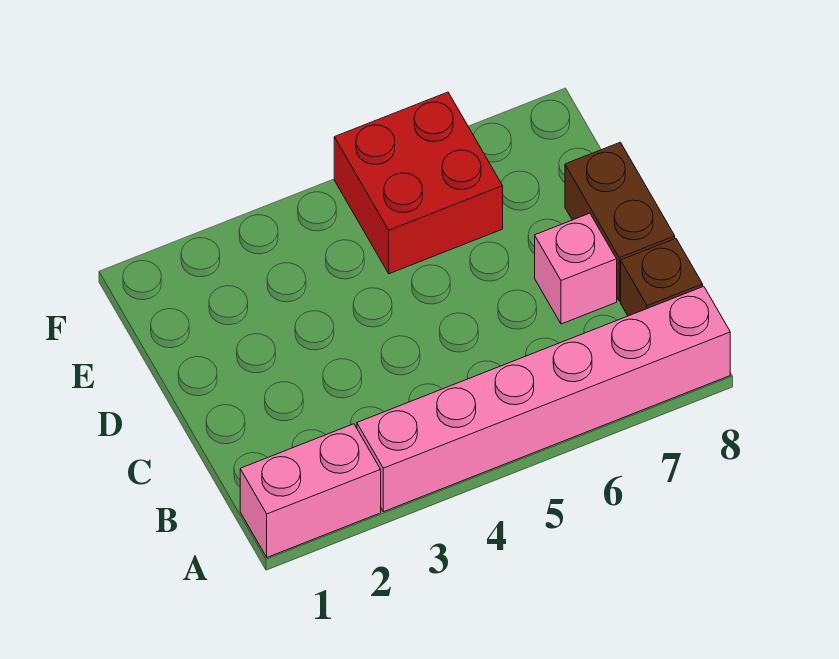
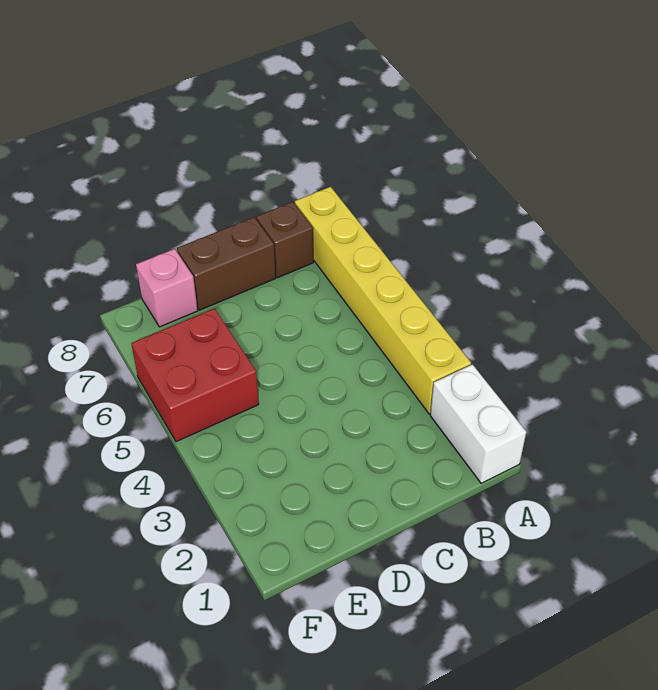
pink 1x2 brick [240,424,381,557] -> white 1x2 brick [430,364,526,483]
pink 1x6 brick [357,286,730,512] -> yellow 1x6 brick [295,187,471,414]
pink 1x1 brick [535,213,617,324] -> pink 1x1 brick moved to [136,249,198,327]

